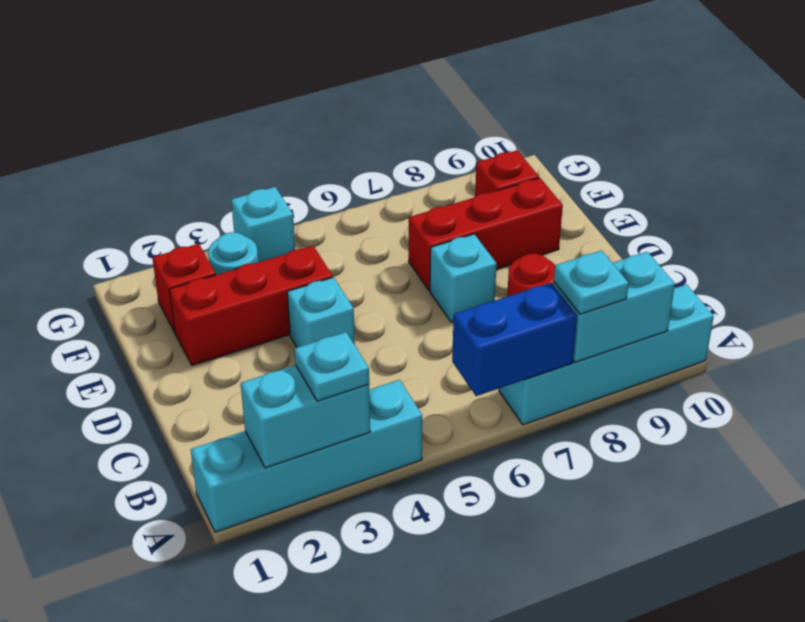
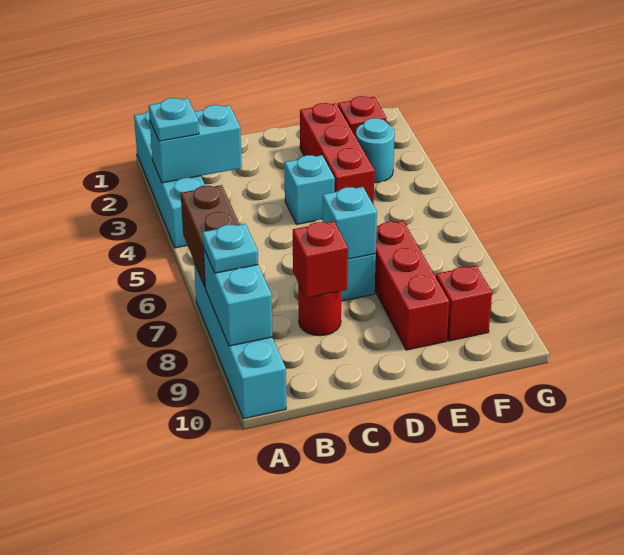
cyan 1x2 brick [241,365,370,468] -> cyan 1x2 brick turned to [150,105,242,183]
blue 1x2 brick [452,283,577,396] -> brown 1x2 brick [181,185,240,287]
none -> red 1x1 brick [293,221,348,298]
cyan 1x1 brick [231,187,295,262] -> cyan 1x1 brick moved to [322,187,377,259]

